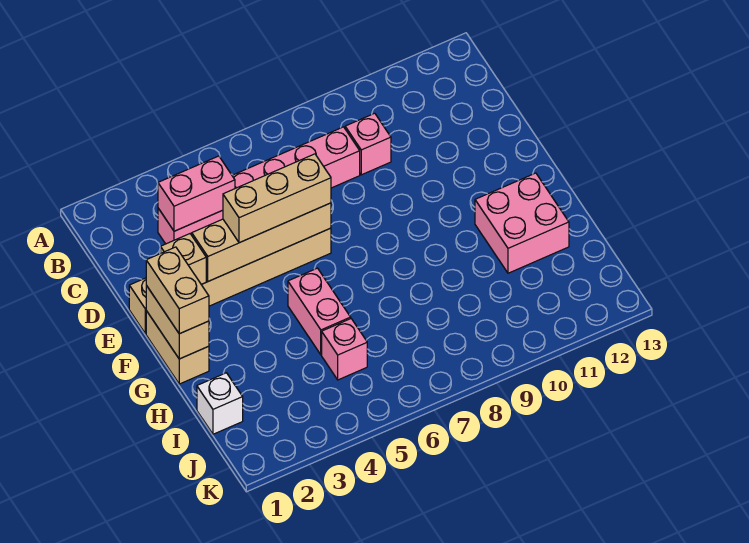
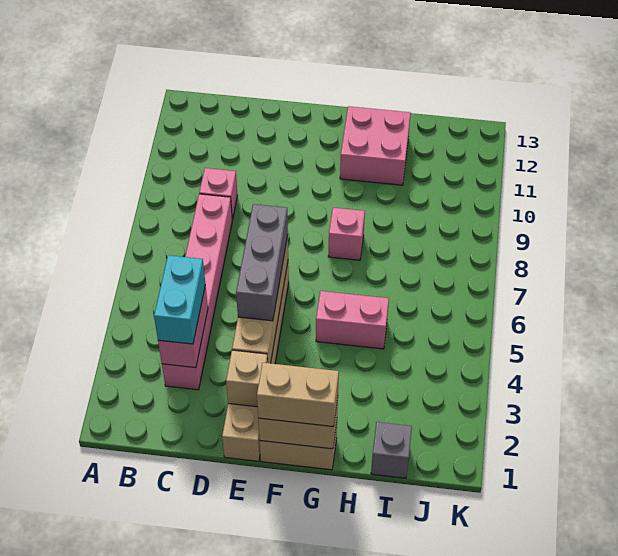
none -> cyan 1x2 brick [154,255,205,344]
tan 1x3 brick [223,154,331,243] -> grey 1x3 brick [236,204,288,321]
white 1x1 brick [197,373,243,434] -> grey 1x1 brick [371,422,412,478]
pink 1x1 brick [322,319,367,380] -> pink 1x1 brick moved to [328,208,365,260]

